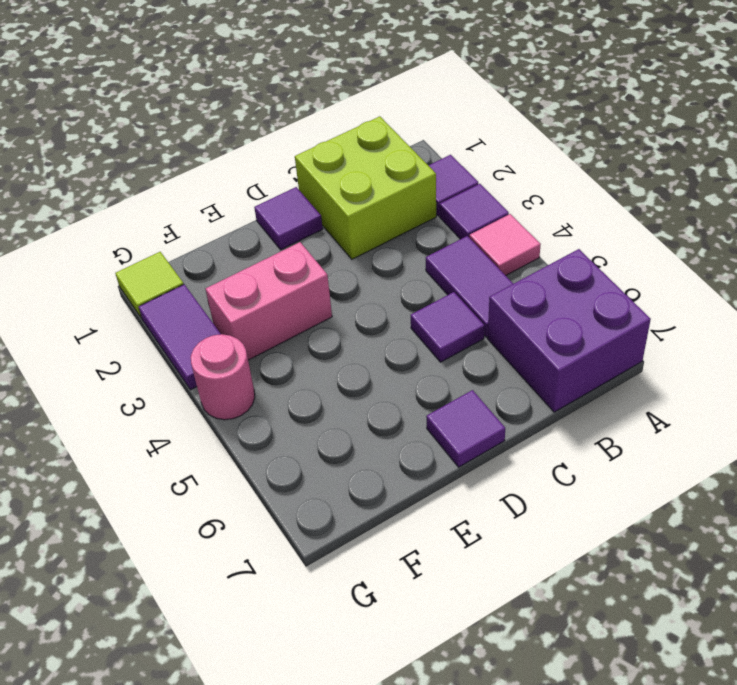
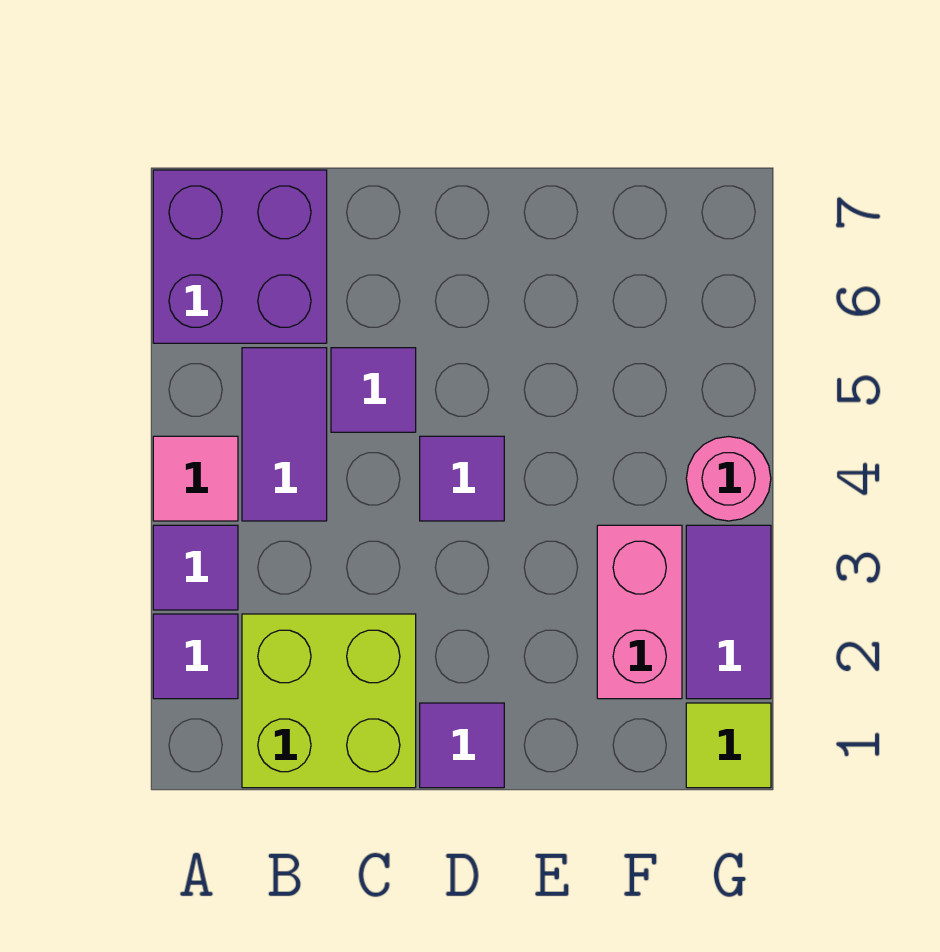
purple 1x1 tile [426,390,505,467] -> purple 1x1 tile moved to [420,436,504,521]
pink 1x2 brick [206,242,332,360] -> pink 1x2 brick turned to [597,525,682,699]

